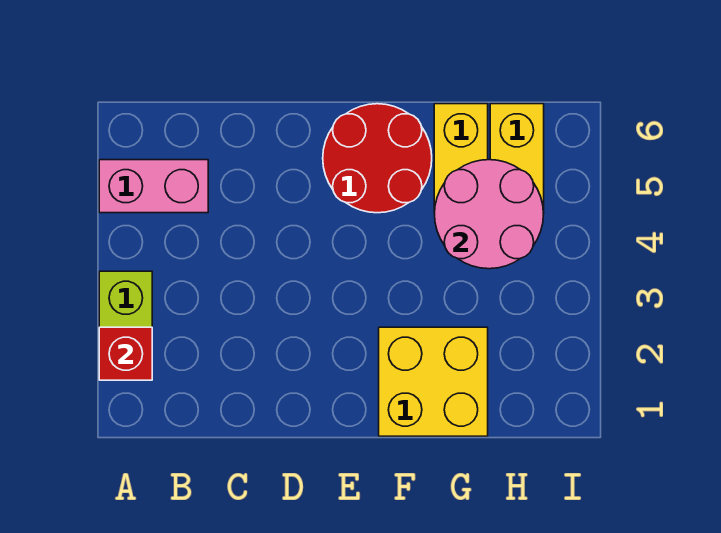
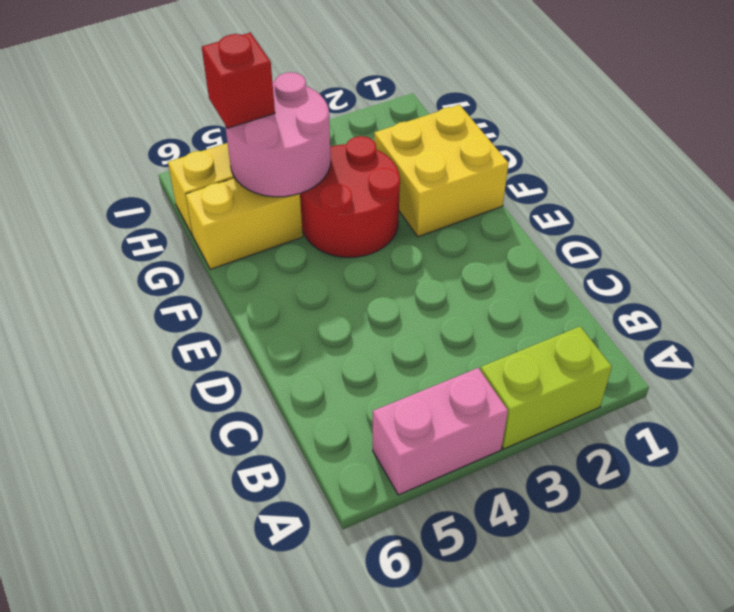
red 1x1 brick [99,327,152,380] -> red 1x1 brick moved to [202,33,275,128]
pink 1x2 brick [99,160,208,213] -> pink 1x2 brick turned to [373,368,508,495]
red 2x2 round brick [323,104,432,213] -> red 2x2 round brick moved to [300,136,400,258]

